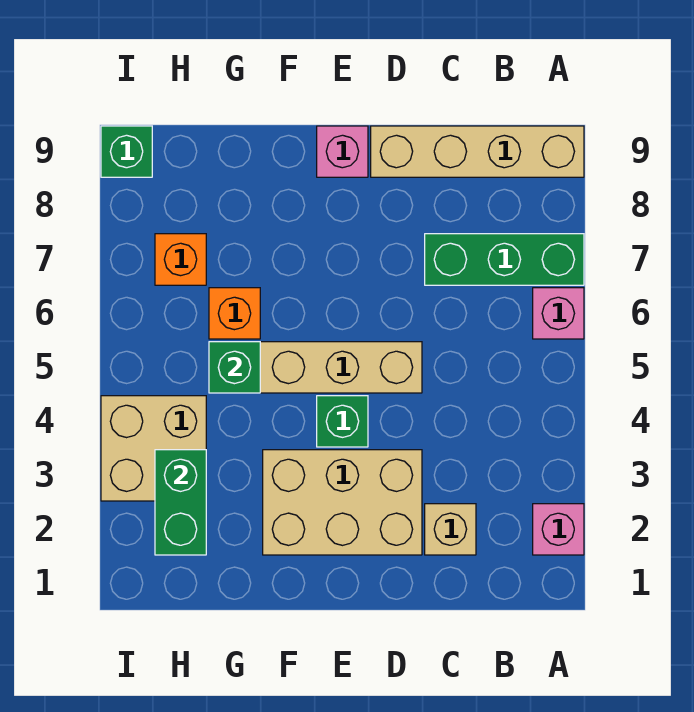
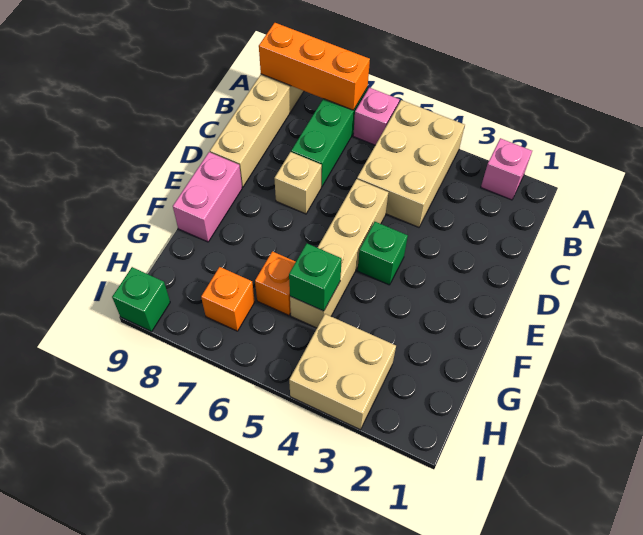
none -> orange 1x3 brick [259,23,370,110]
tan 1x1 brick [425,504,476,555] -> tan 1x1 brick moved to [274,152,322,214]
tan 2x3 brick [263,450,422,555] -> tan 2x3 brick moved to [357,100,465,227]
pink 1x1 brick [317,126,368,177] -> pink 1x2 brick [173,152,242,242]
green 1x2 brick [155,450,206,555] -> none

